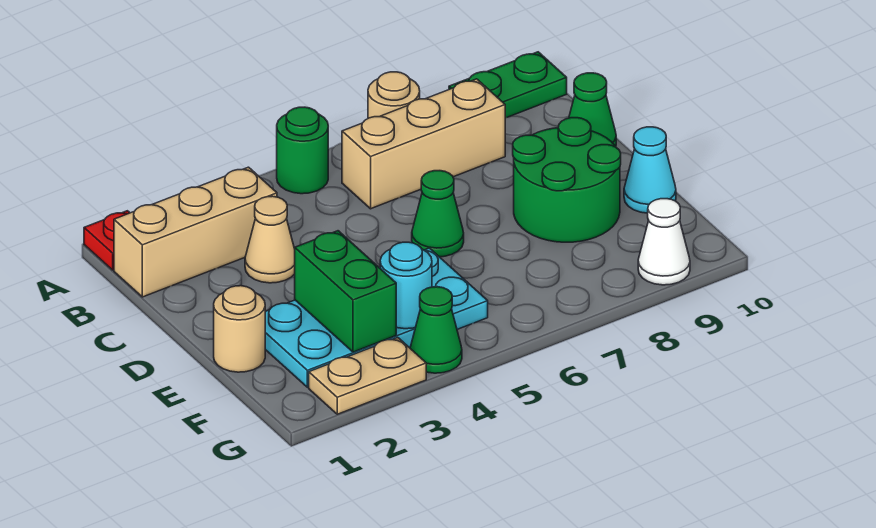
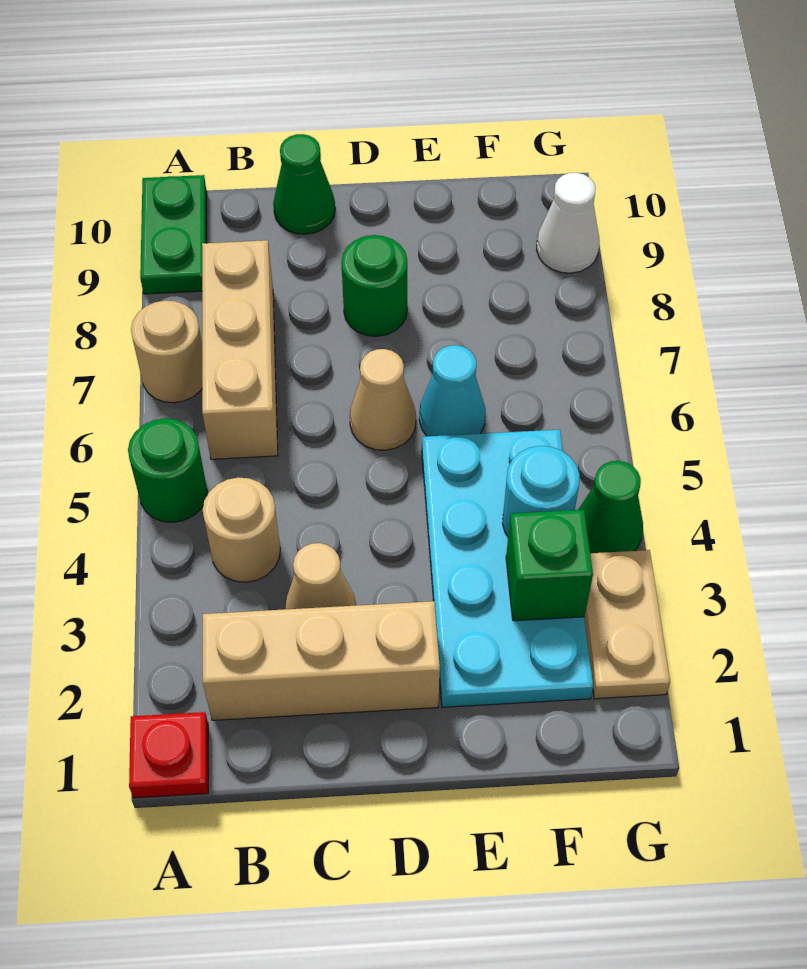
tan 1x3 brick [114,167,277,297] -> tan 1x3 brick turned to [203,601,440,720]
green 1x1 cone [412,171,464,257] -> tan 1x1 cone [350,349,416,450]
green 2x2 round brick [513,118,621,242] -> green 1x1 round brick [341,235,407,336]
tan 1x1 round brick [214,286,265,372] -> tan 1x1 round brick moved to [203,477,280,582]
green 1x2 brick [295,231,396,352] -> green 1x1 brick [506,509,593,621]
cyan 1x1 cone [624,127,676,213] -> cyan 1x1 cone moved to [419,345,486,436]

